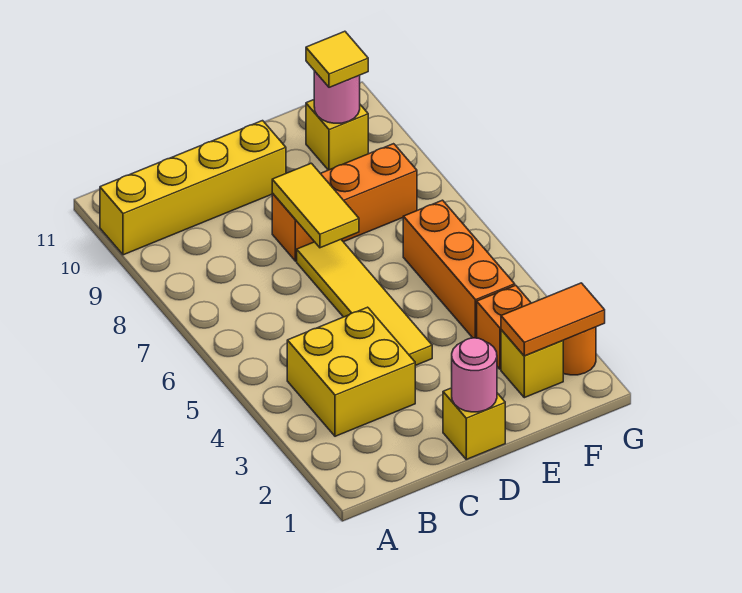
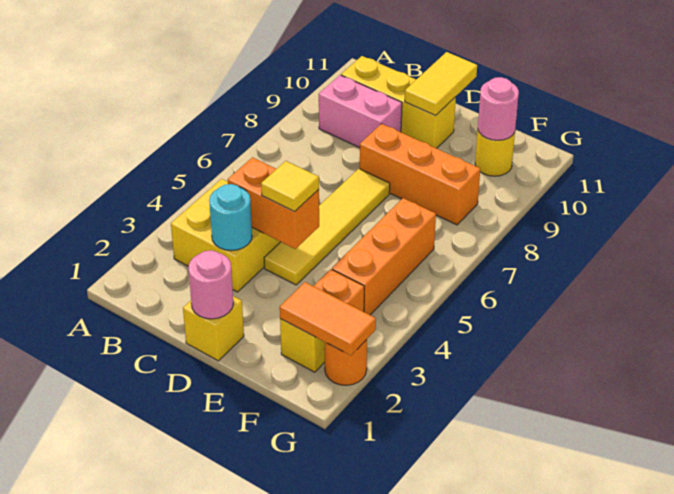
yellow 1x4 brick [100,121,286,255] -> yellow 1x3 brick [341,56,456,148]
none -> pink 1x2 brick [319,75,402,148]
none -> cyan 1x1 round brick [209,184,252,251]
none -> orange 1x2 brick [228,158,319,249]
yellow 1x2 tile [272,163,359,248] -> yellow 1x2 tile moved to [405,52,477,116]
yellow 1x1 brick [306,100,368,170] -> yellow 1x1 round brick [475,131,515,176]
yellow 1x1 tile [306,31,368,87] -> yellow 1x1 tile moved to [261,161,319,211]

